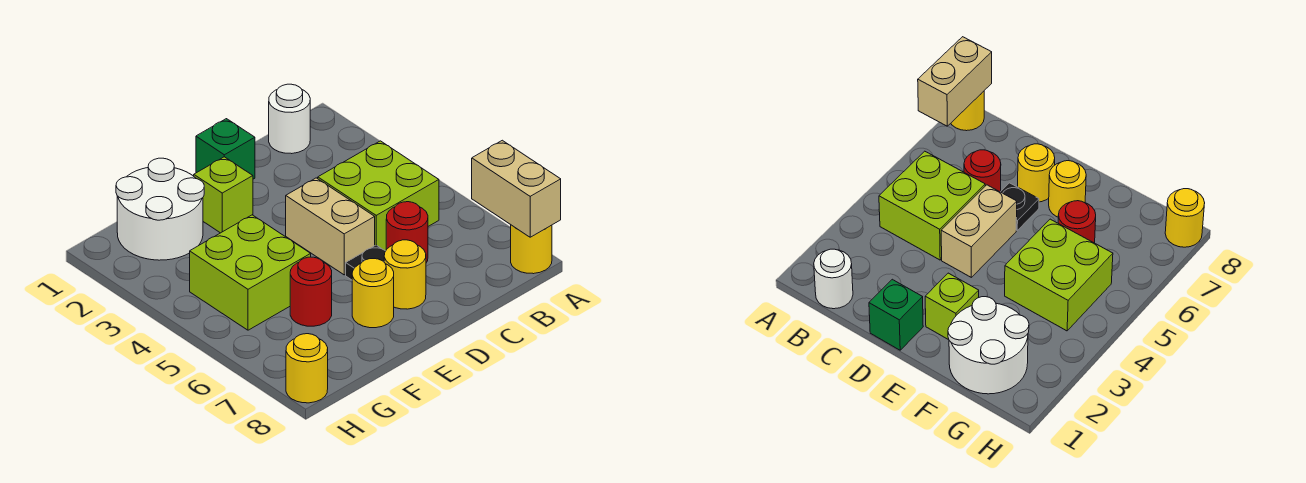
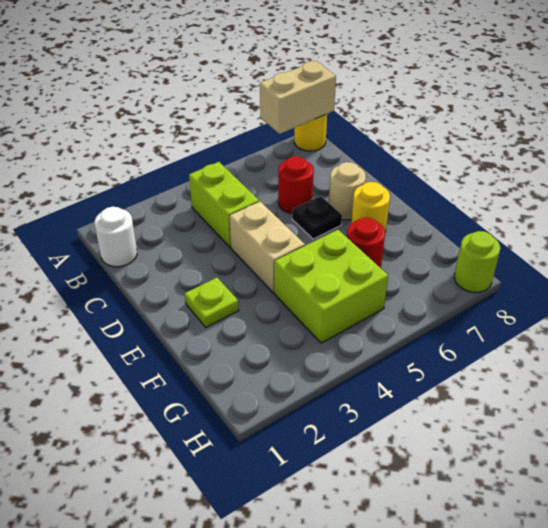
lime 2x2 brick [318,141,439,251] -> lime 1x2 brick [189,162,259,248]
green 1x1 brick [196,119,255,179] -> none
tan 1x2 brick [286,178,375,275] -> tan 1x2 brick turned to [230,202,305,293]
yellow 1x1 round brick [384,240,426,309] -> tan 1x1 round brick [329,162,366,220]
lime 1x1 brick [194,157,253,233] -> lime 1x1 plate [185,278,239,327]
white 2x2 round brick [116,158,204,260] -> none
yellow 1x1 round brick [286,334,328,403] -> lime 1x1 round brick [454,231,500,292]

